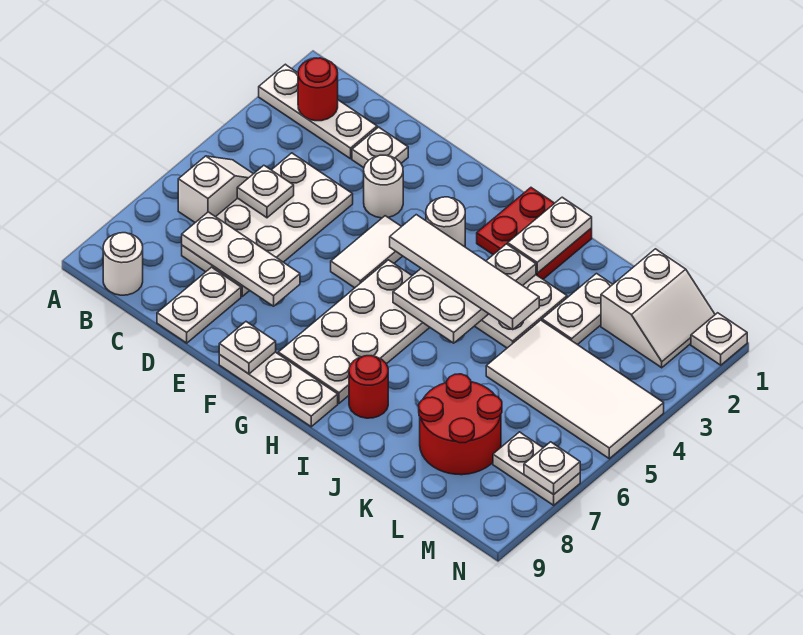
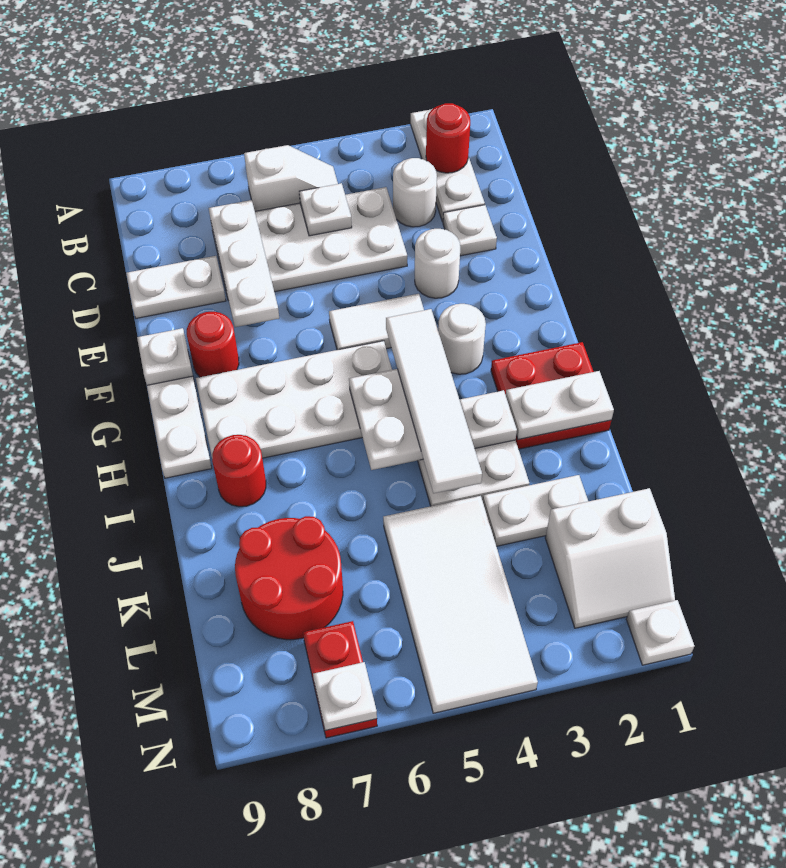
white 1x1 round brick [103,233,143,295] -> white 1x1 round brick moved to [393,158,437,227]
none -> red 1x1 round brick [187,312,239,377]
white 1x2 plate [493,432,580,505] -> red 1x2 plate [303,621,377,738]

